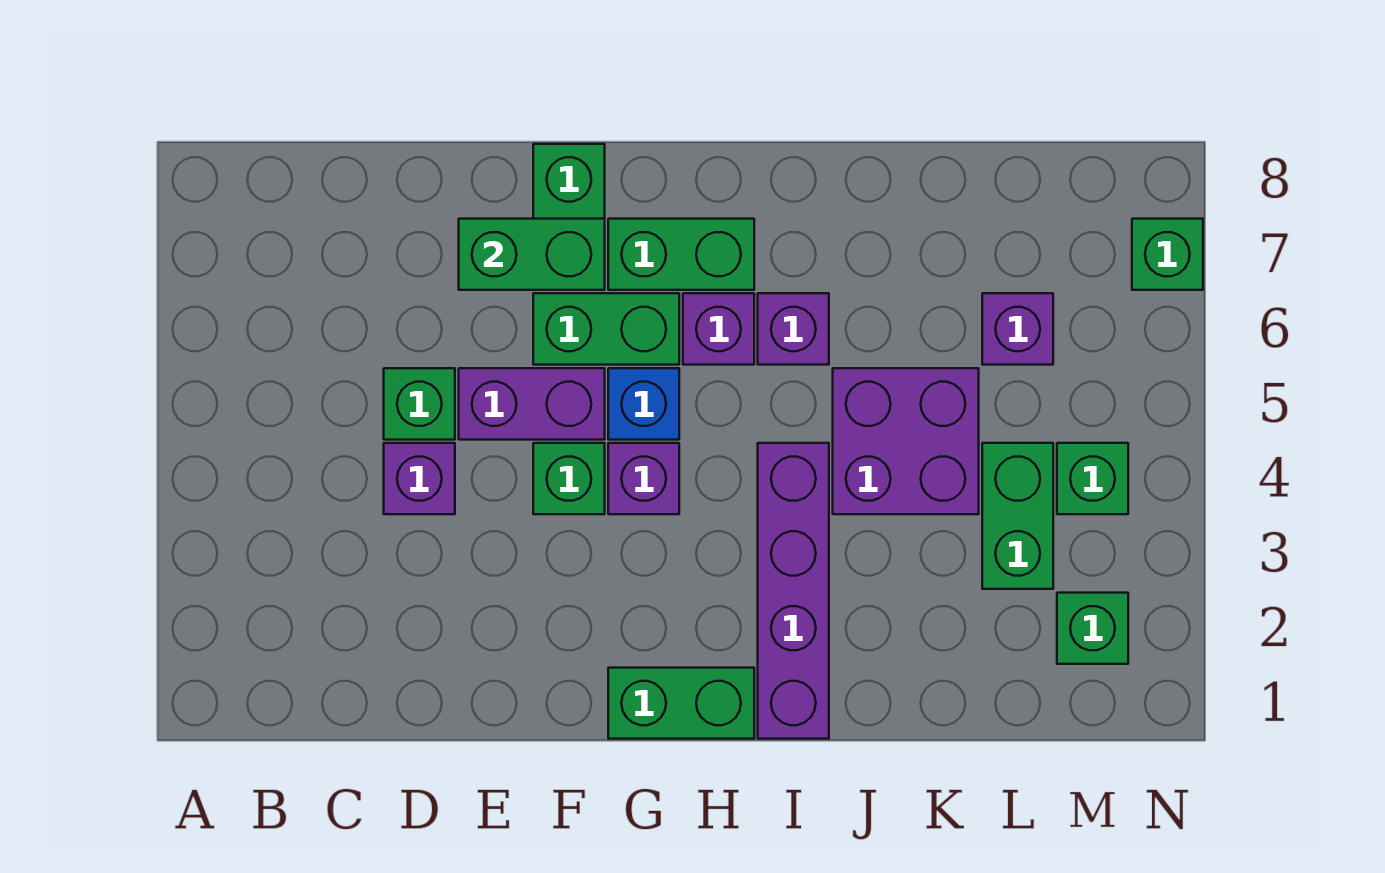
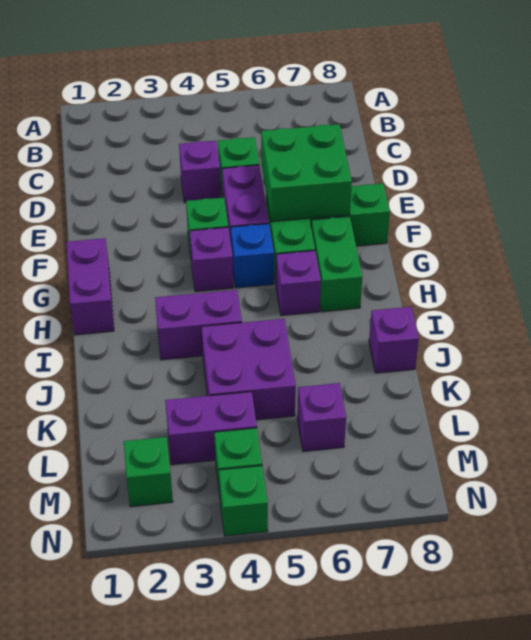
green 1x2 brick [459,219,605,290] -> green 2x2 brick [261,124,352,222]
green 1x2 brick [608,668,754,739] -> purple 1x2 brick [66,238,114,335]
purple 1x4 brick [758,443,829,739] -> purple 1x2 brick [155,290,242,360]
purple 1x1 brick [758,293,829,365] -> purple 1x1 brick moved to [369,307,419,373]
green 1x2 brick [982,443,1053,589] -> purple 1x2 brick [165,392,257,465]
green 1x1 brick [1132,219,1203,290] -> green 1x1 brick moved to [219,466,268,536]

